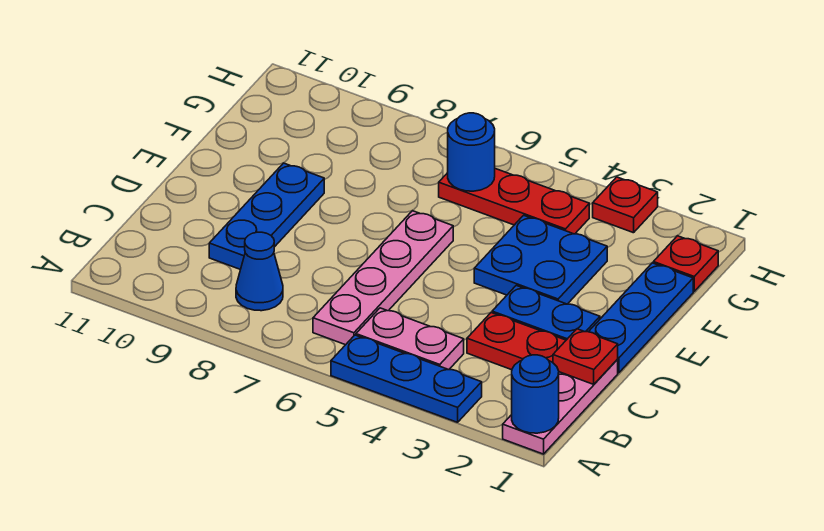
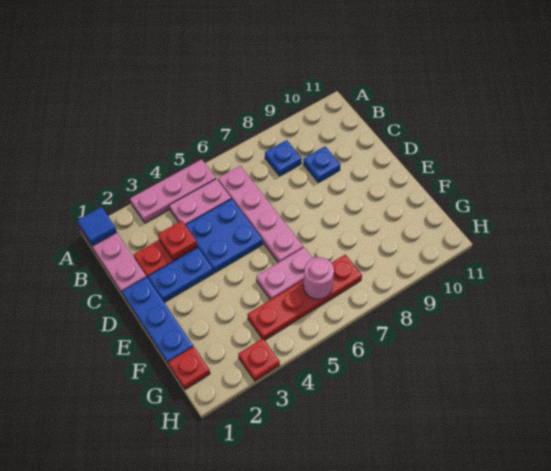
blue 1x1 round brick [512,355,559,433] -> blue 1x1 tile [77,207,117,246]
blue 1x3 plate [331,335,482,422] -> pink 1x3 plate [130,159,216,223]
blue 1x1 cone [236,232,283,311] -> blue 1x1 plate [265,140,302,176]
red 1x1 plate [553,329,618,384] -> red 1x1 plate moved to [158,221,197,260]
blue 1x3 plate [209,163,324,269] -> blue 1x1 plate [303,146,340,182]
blue 2x2 plate [474,215,607,304] -> blue 2x2 plate moved to [185,199,263,272]
none -> pink 1x2 plate [256,248,313,300]
red 1x3 plate [439,169,589,234] -> red 1x4 plate [247,255,362,340]
blue 1x1 round brick [448,113,495,191] -> pink 1x1 round brick [304,257,334,300]

